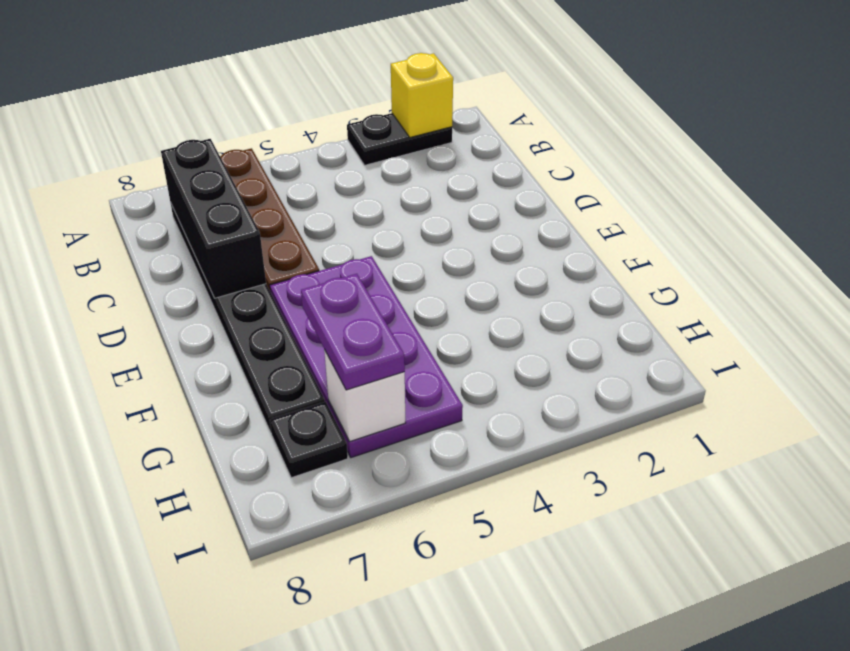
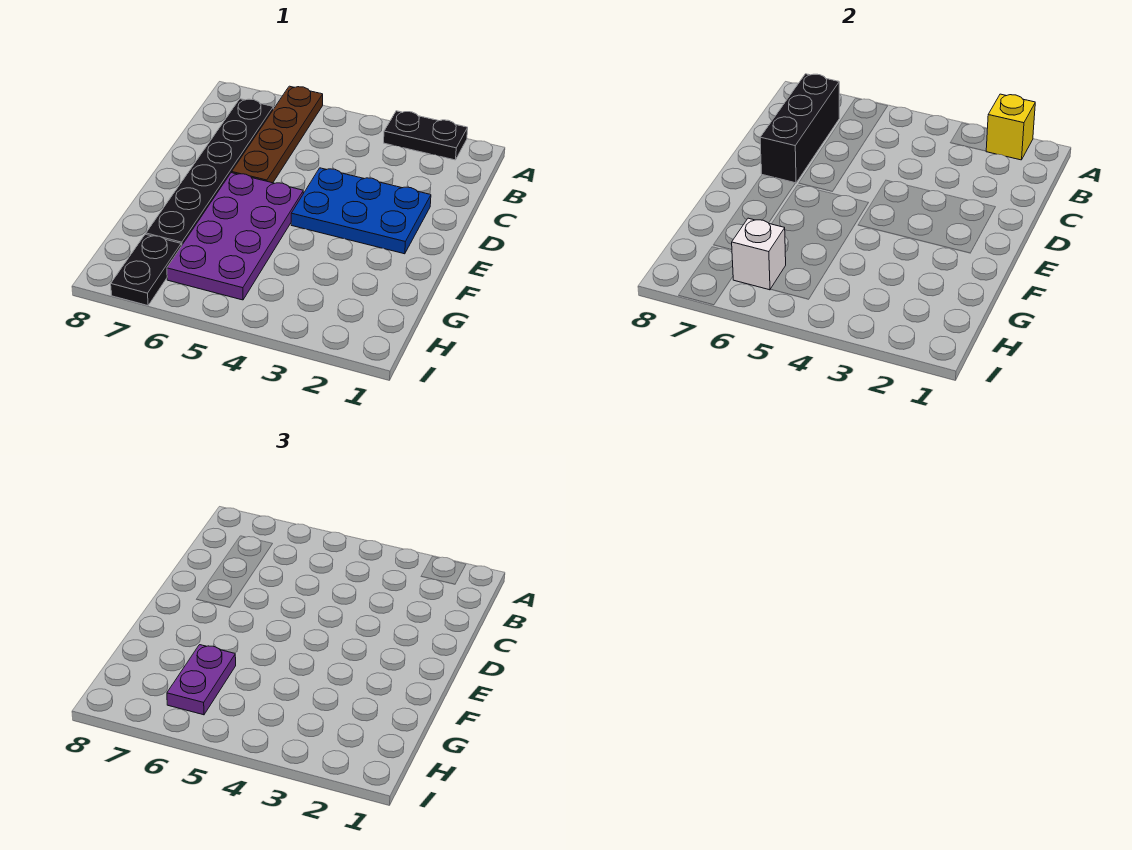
none -> blue 2x3 plate [291,168,431,254]
black 1x1 plate [270,402,348,478] -> black 1x2 plate [111,234,181,306]

